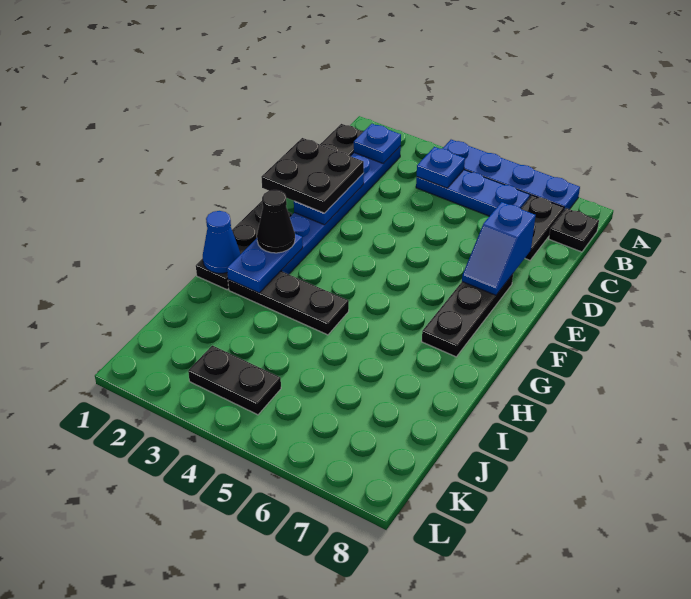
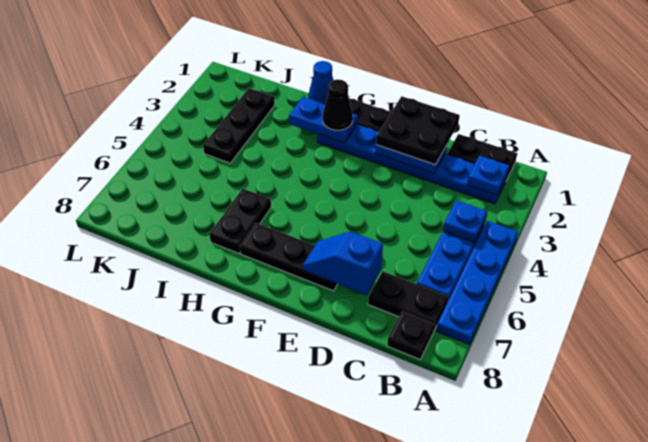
black 1x3 plate [228,271,349,335] -> black 1x3 plate moved to [203,88,275,163]
black 1x2 plate [188,345,281,415] -> black 1x2 plate moved to [209,189,271,253]

